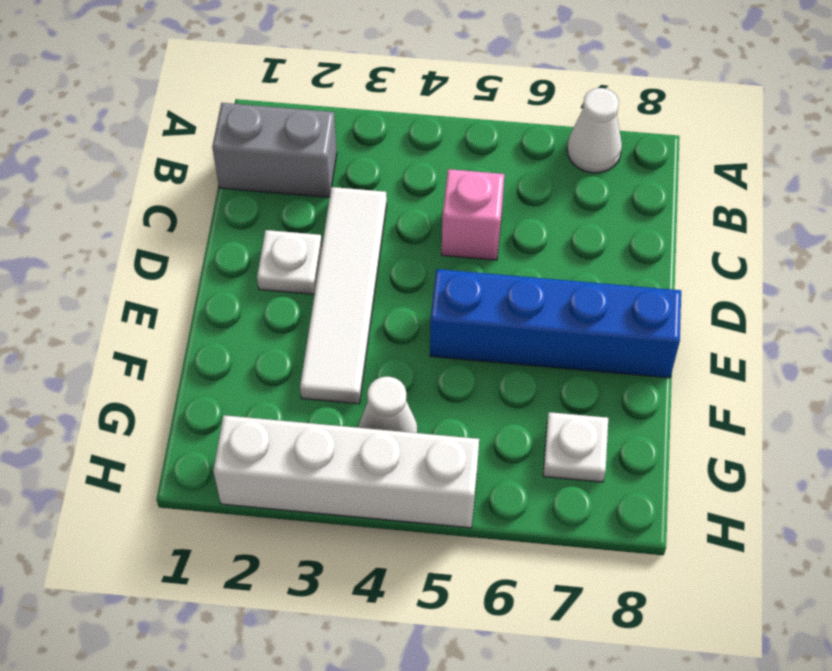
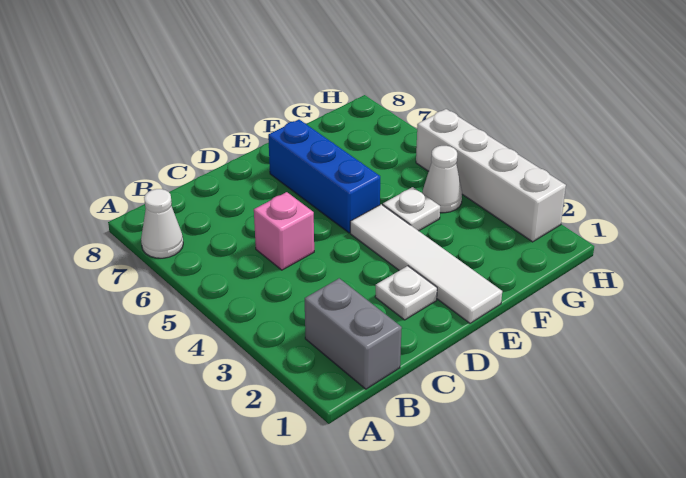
white 1x4 tile [300,187,387,404] -> white 1x4 tile turned to [350,204,502,323]
blue 1x4 brick [430,269,681,378] -> blue 1x3 brick [268,120,380,233]
white 1x1 plate [543,412,608,482] -> white 1x1 plate moved to [383,187,440,231]

